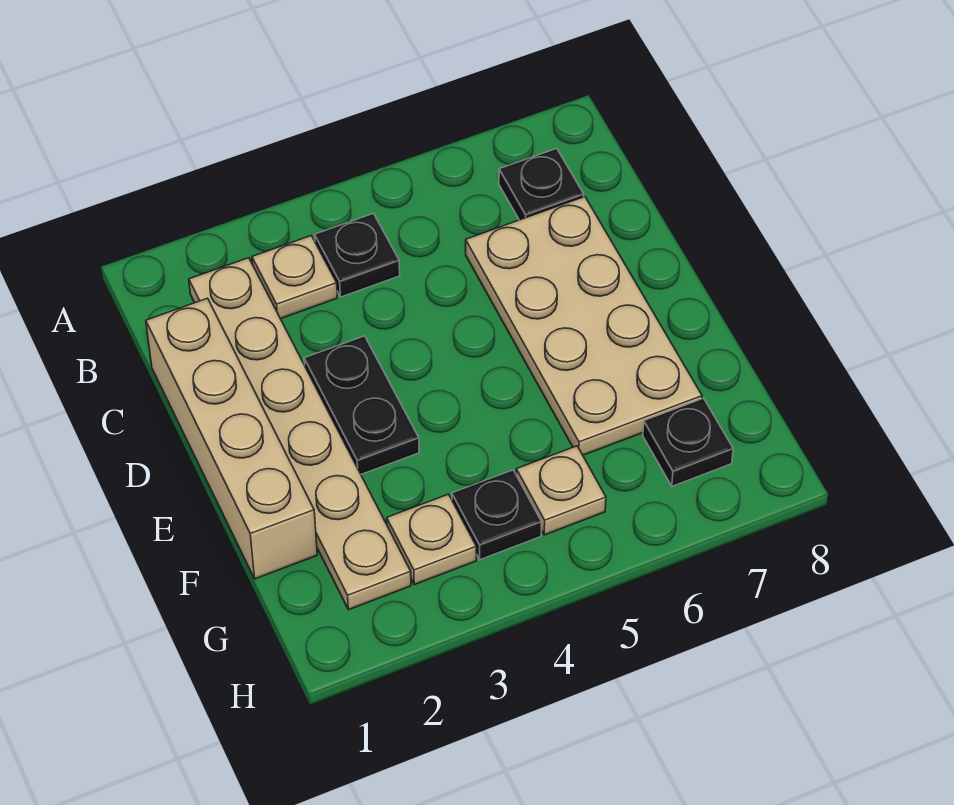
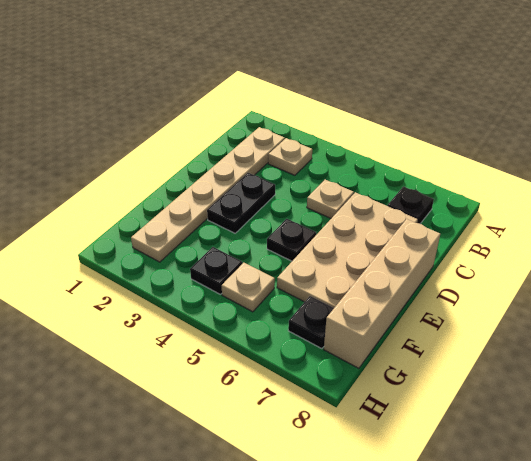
black 1x1 plate [315,214,400,297] -> black 1x1 plate moved to [267,219,316,261]
tan 1x4 brick [146,298,317,579] -> tan 1x4 brick moved to [324,219,440,368]
tan 1x1 plate [387,494,476,585] -> tan 1x1 plate moved to [307,180,354,218]

